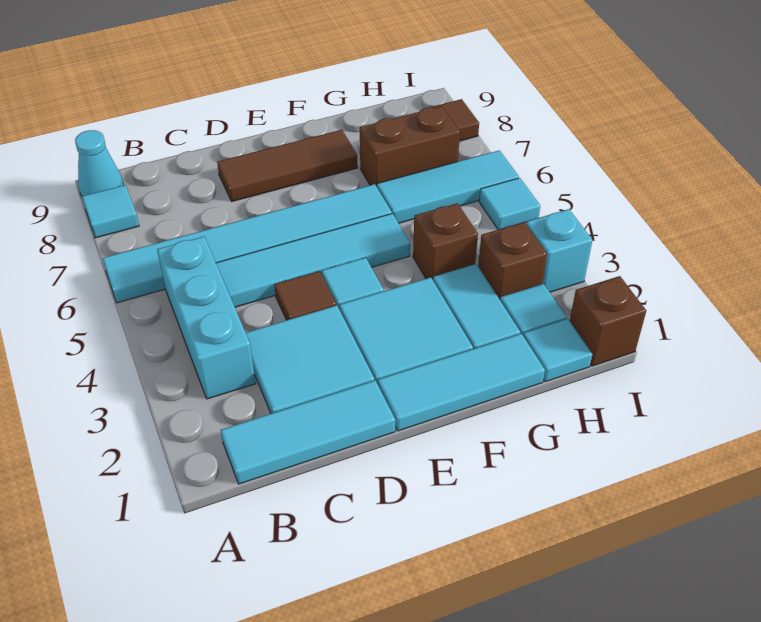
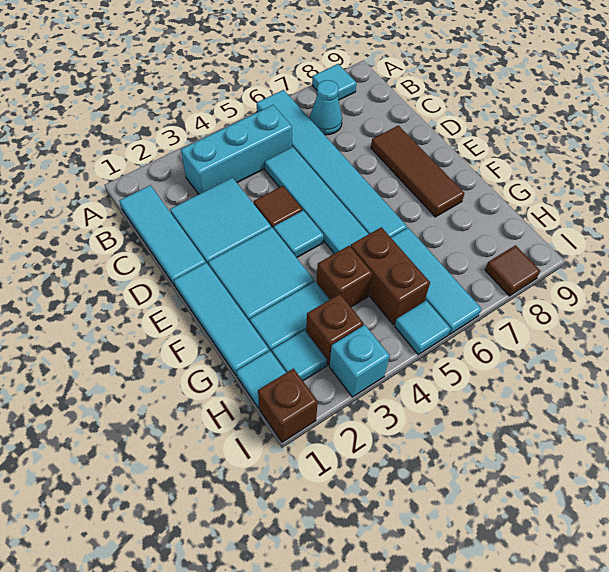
cyan 1x1 cone [75,130,123,196] -> cyan 1x1 cone moved to [310,80,342,135]
brown 1x2 brick [360,106,460,187] -> brown 1x2 brick moved to [351,227,430,324]

